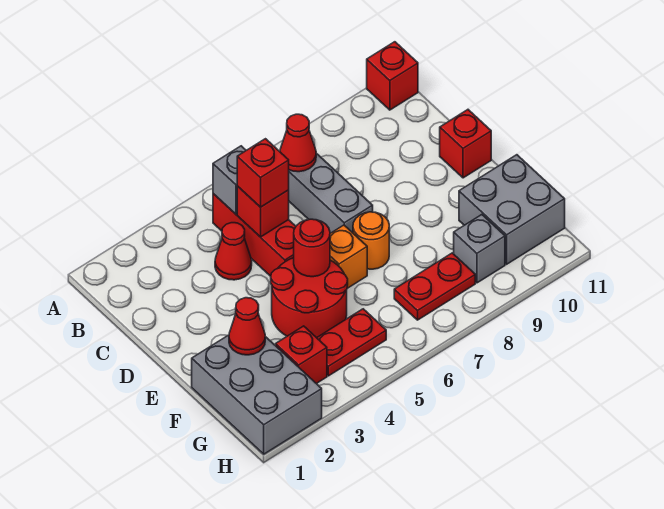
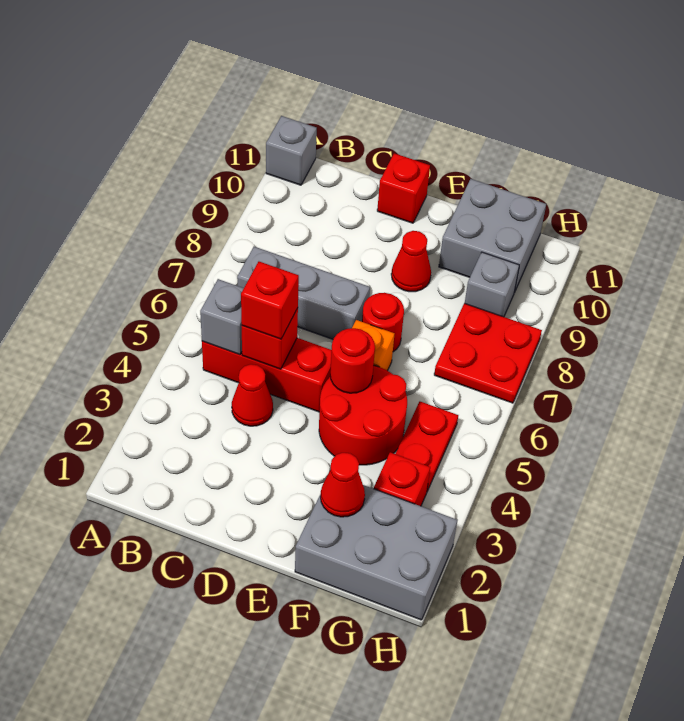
red 1x1 brick [367,42,418,110] -> grey 1x1 brick [266,116,317,185]
red 1x1 cone [280,114,316,172] -> red 1x1 cone moved to [391,231,431,292]
orange 1x1 round brick [353,212,389,269] -> red 1x1 round brick [362,293,404,352]
red 1x2 plate [394,253,475,320] -> red 2x2 plate [434,303,542,403]

